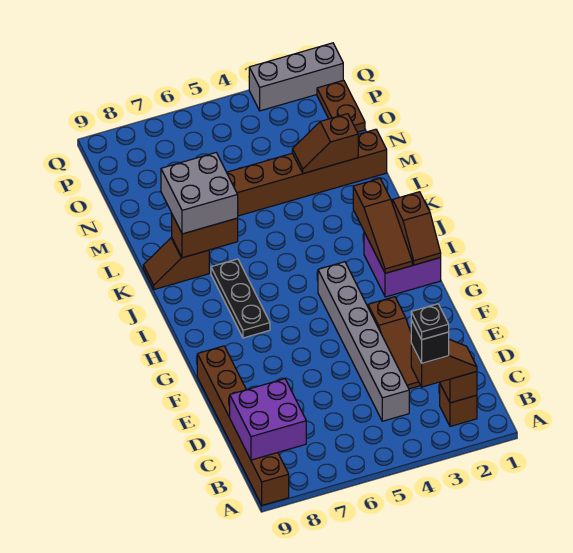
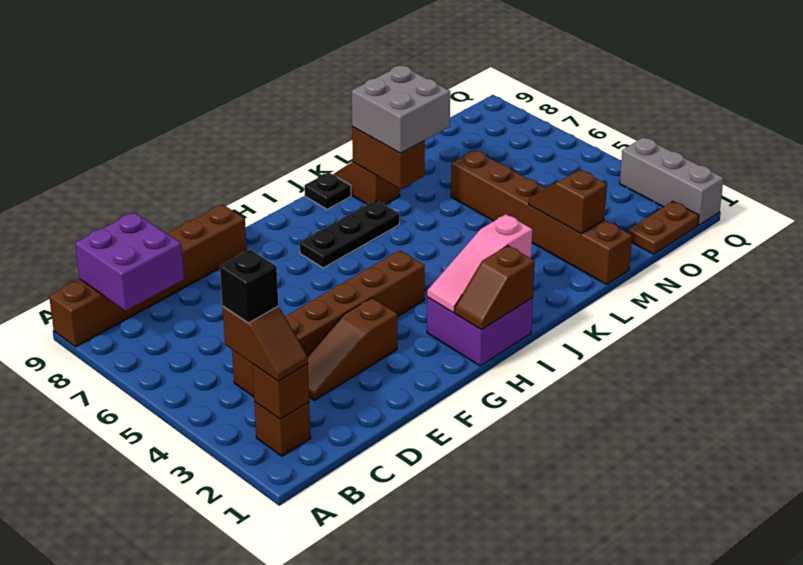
black 1x1 plate [411,304,449,340] -> black 1x1 plate moved to [304,172,351,209]
grey 1x6 brick [318,262,409,421] -> brown 1x6 brick [232,250,425,397]
brown 1x3 slope [353,179,412,273] -> pink 1x3 slope [427,214,532,313]

